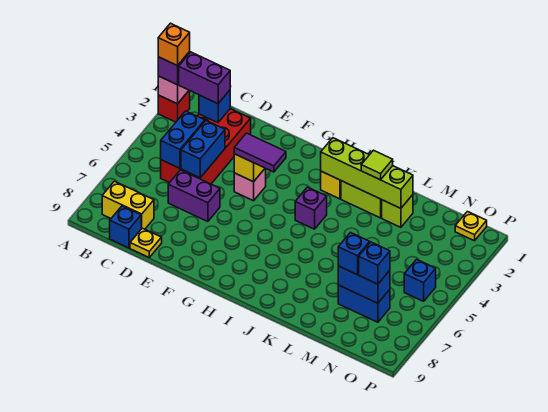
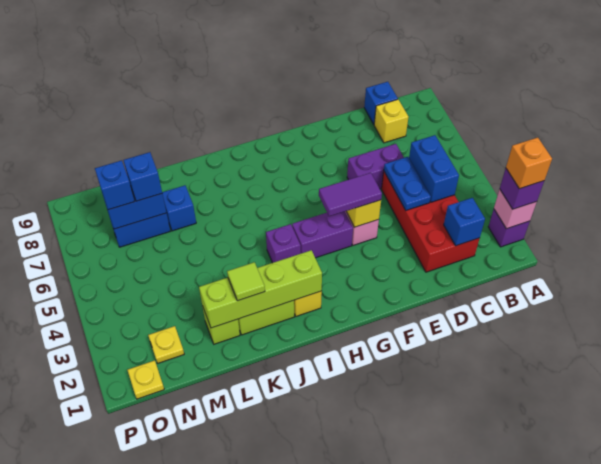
red 1x1 brick [158,90,190,122] -> purple 1x1 brick [488,209,530,247]
purple 1x2 brick [179,52,230,104] -> purple 1x2 brick moved to [292,212,353,258]
yellow 1x2 brick [102,181,154,229] -> yellow 1x1 brick [374,99,409,143]
blue 1x2 brick [181,121,225,178] -> blue 1x2 plate [384,157,431,210]
yellow 1x1 plate [130,228,162,257] -> yellow 1x1 plate moved to [148,326,184,363]
blue 1x1 brick [404,259,436,301] -> blue 1x1 brick moved to [162,185,196,231]

